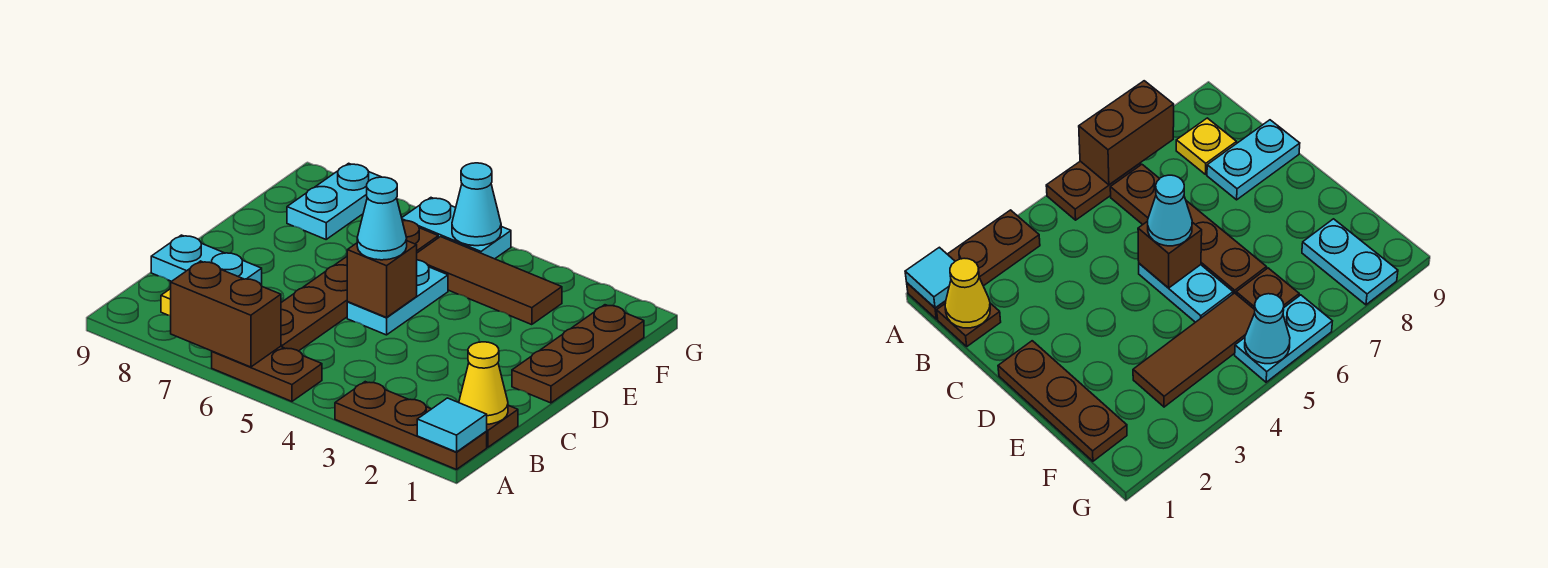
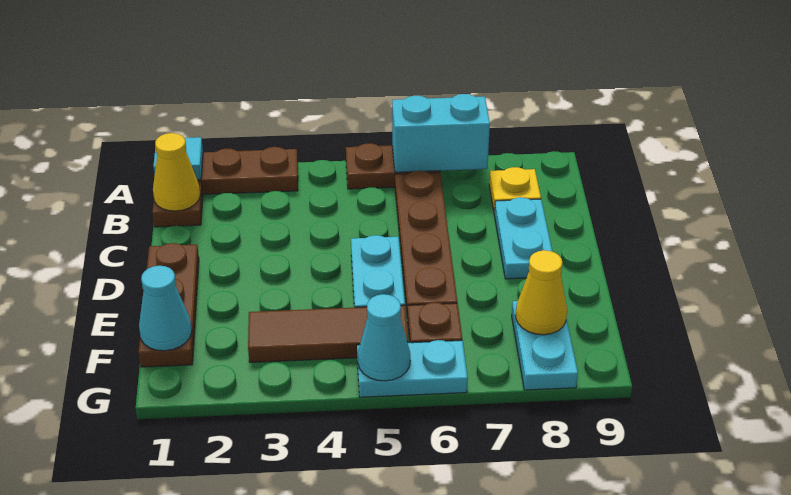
brown 1x2 brick [171,261,281,367] -> cyan 1x2 brick [392,94,490,172]
cyan 1x2 plate [151,235,262,285] -> cyan 1x2 plate turned to [494,197,552,279]
brown 1x1 brick [347,241,417,317] -> none
cyan 1x1 cone [357,177,407,260] -> cyan 1x1 cone moved to [139,266,192,351]
none -> yellow 1x1 cone [516,250,567,335]

